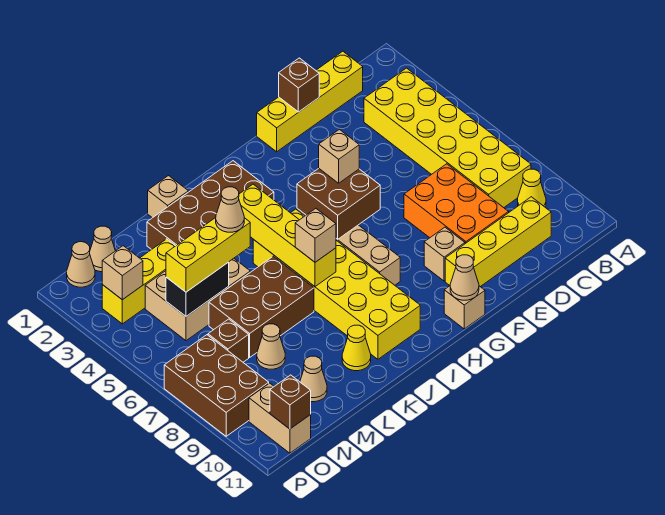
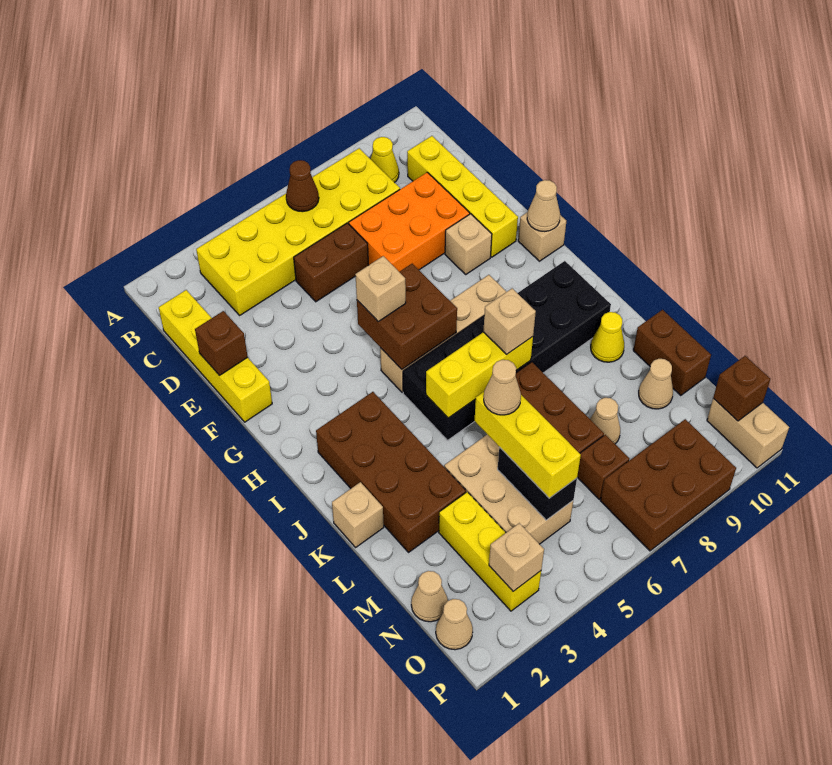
none -> brown 1x1 cone [286,160,319,212]
none -> brown 1x2 brick [294,223,368,302]
yellow 2x6 brick [253,209,420,359] -> black 2x6 brick [403,261,611,440]
yellow 1x4 brick [239,184,336,287] -> yellow 1x3 brick [426,332,533,418]
none -> brown 1x2 brick [633,310,711,396]
tan 1x2 brick [249,383,311,453] -> tan 1x2 brick turned to [707,398,789,468]

